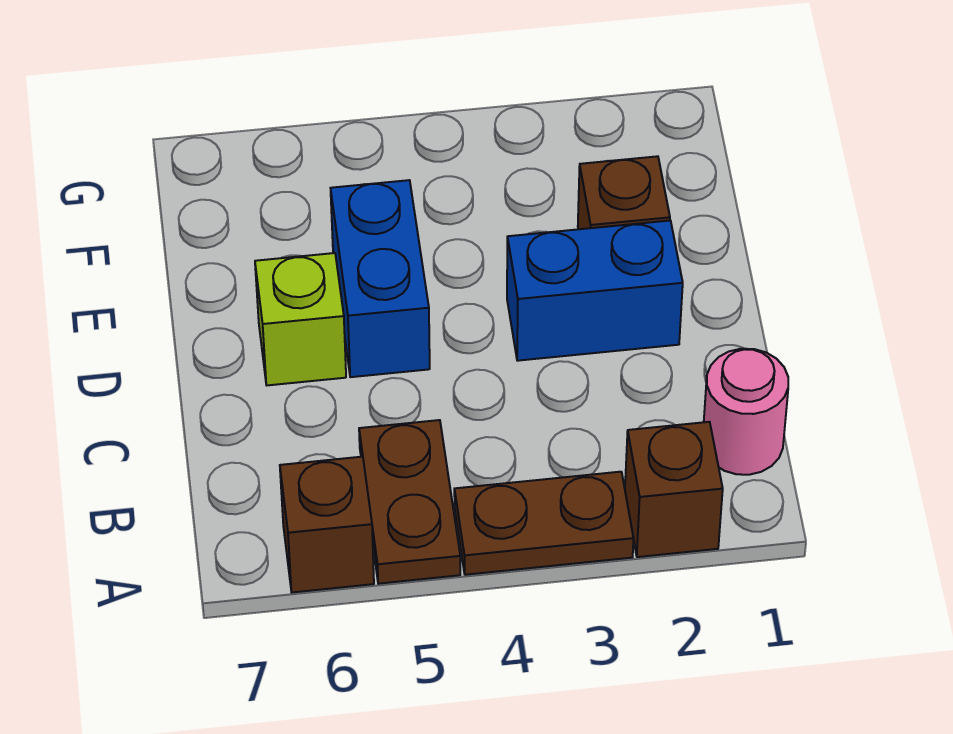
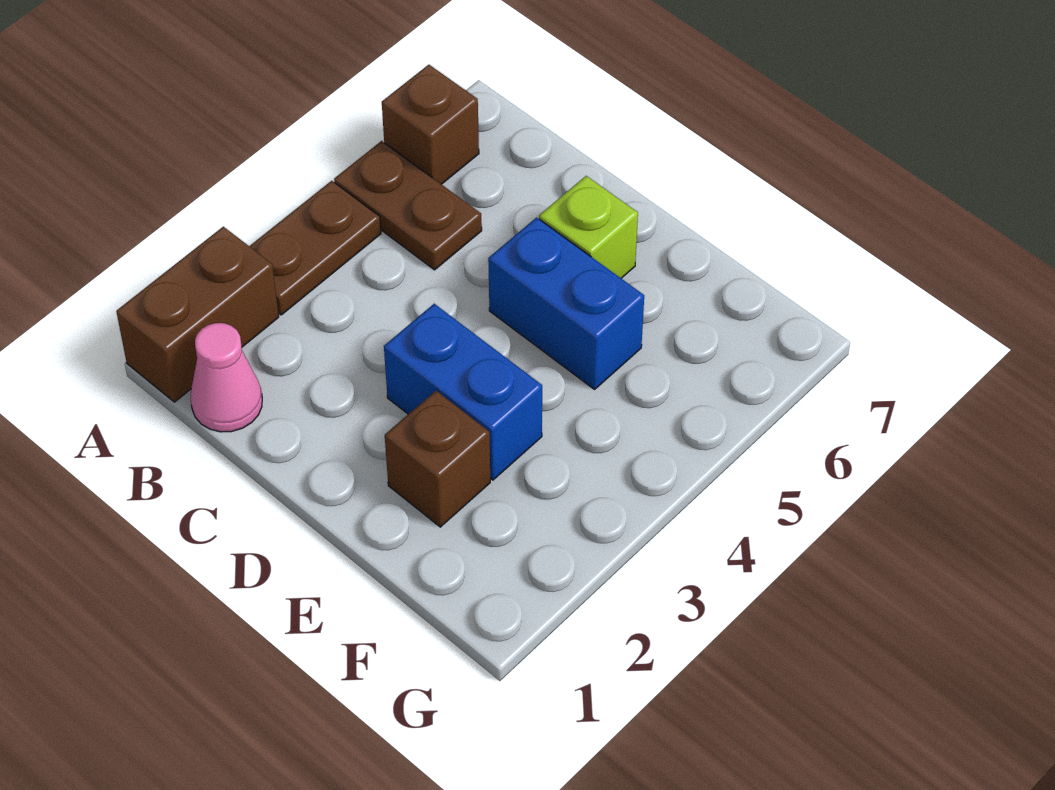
brown 1x1 brick [625,422,723,557] -> brown 1x2 brick [116,226,279,402]
pink 1x1 round brick [704,349,788,475] -> pink 1x1 cone [191,323,262,432]
blue 1x2 brick [507,221,683,361] -> blue 1x2 brick turned to [384,304,542,480]

